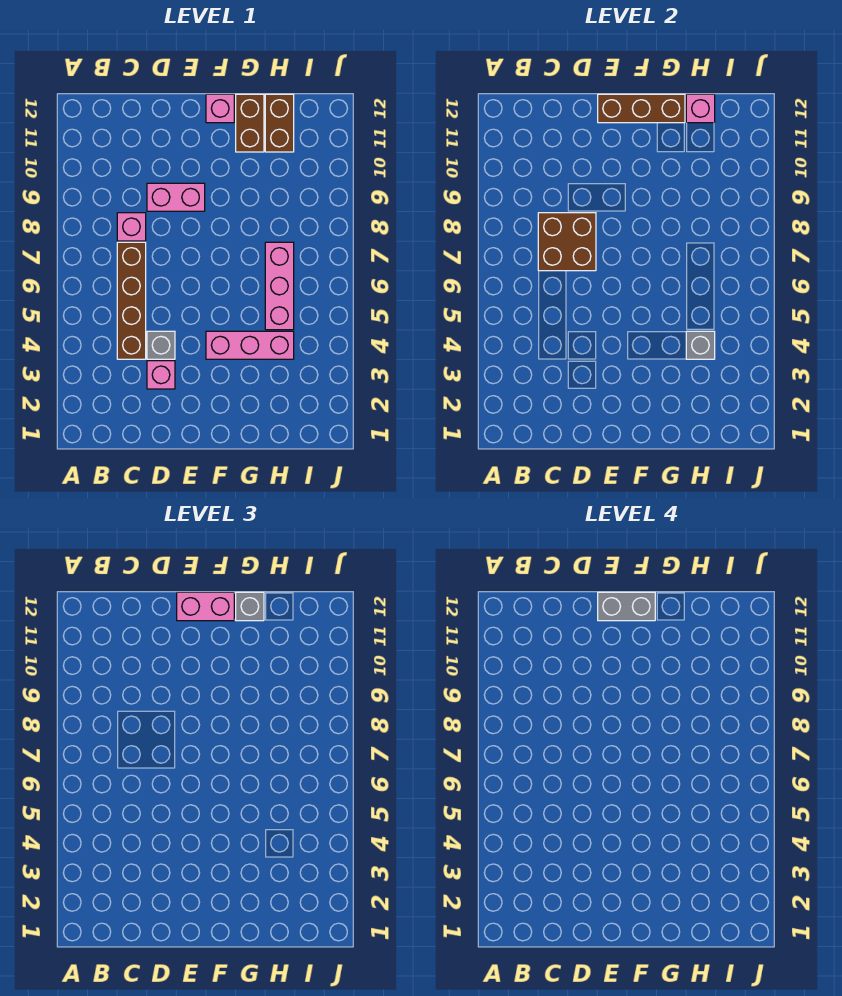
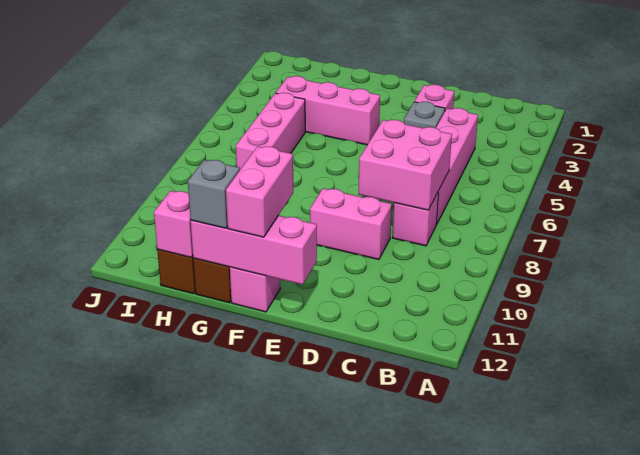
brown 1x4 brick [117,242,146,359] -> pink 1x4 brick [436,108,478,225]
brown 2x2 brick [538,213,596,271] -> pink 2x2 brick [358,120,452,210]
brown 1x3 brick [598,94,685,123] -> pink 1x3 brick [191,215,317,285]
pink 1x2 brick [177,592,234,621] -> pink 1x2 brick turned to [226,146,293,237]
grey 1x2 brick [598,592,655,621] -> none
grey 1x1 brick [686,331,715,359] -> none

